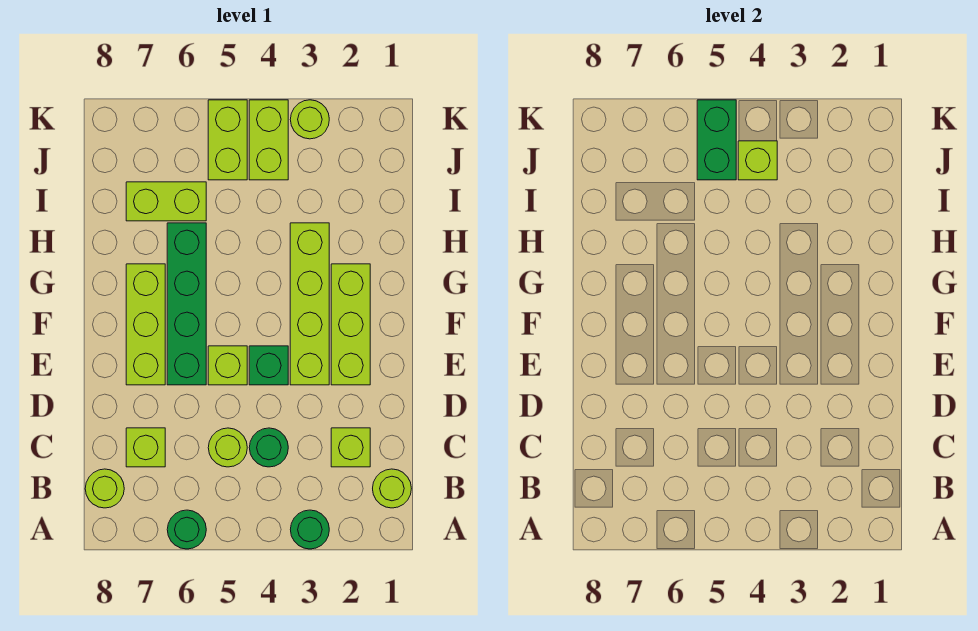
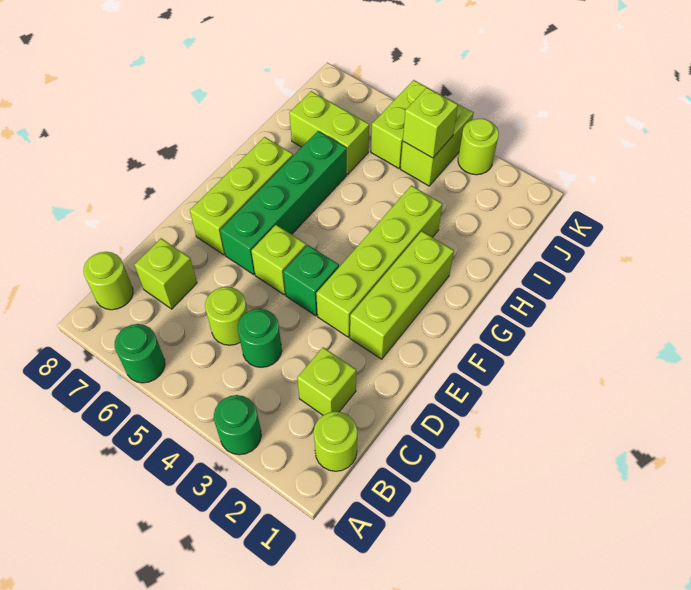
green 1x2 brick [697,100,736,180] -> none

